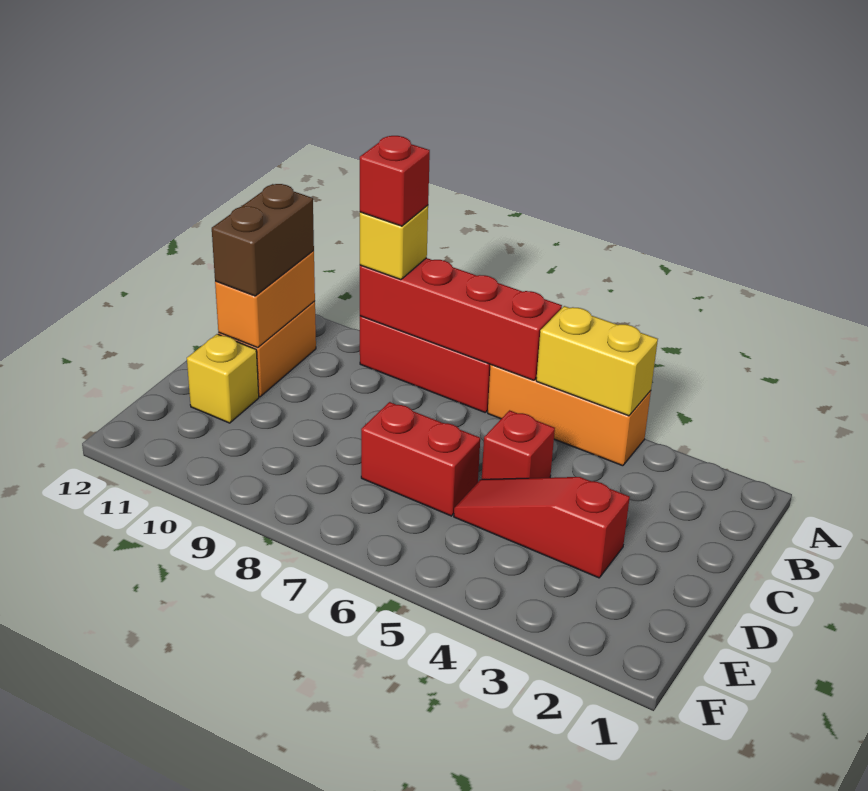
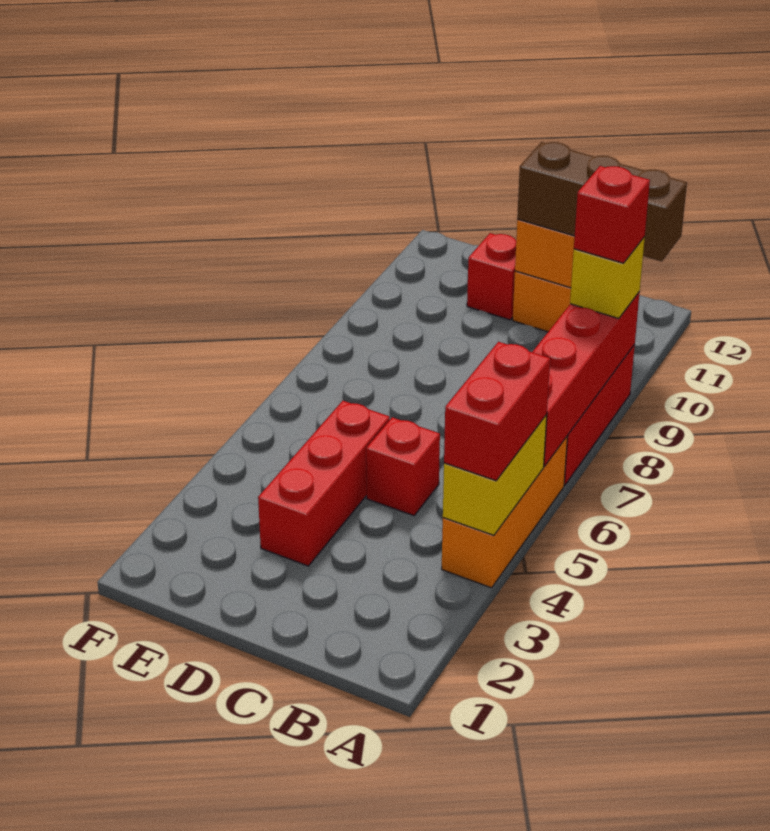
brown 1x2 brick [212,184,314,296] -> brown 1x3 brick [517,142,687,261]
red 1x3 slope [454,477,630,578] -> red 1x3 brick [258,401,390,566]
red 1x2 brick [361,402,480,516] -> red 1x2 brick moved to [444,342,550,481]
yellow 1x1 brick [187,334,259,423] -> red 1x1 brick [467,233,516,320]

